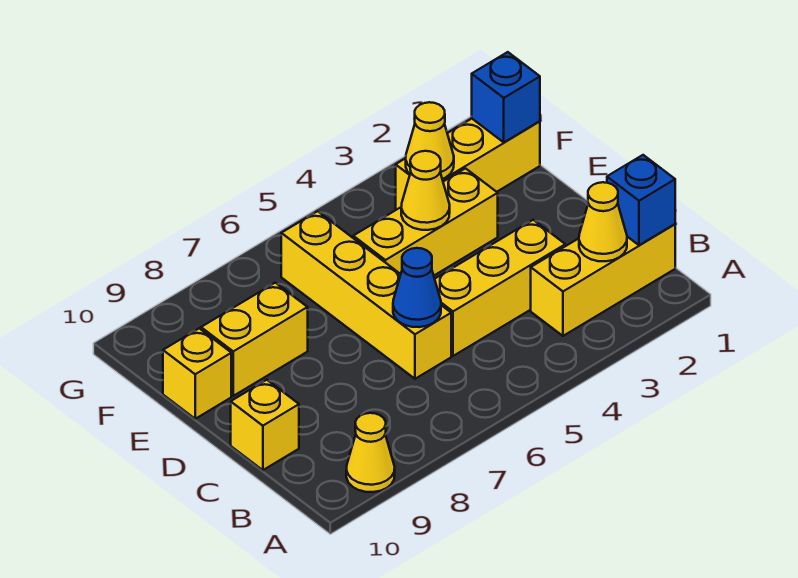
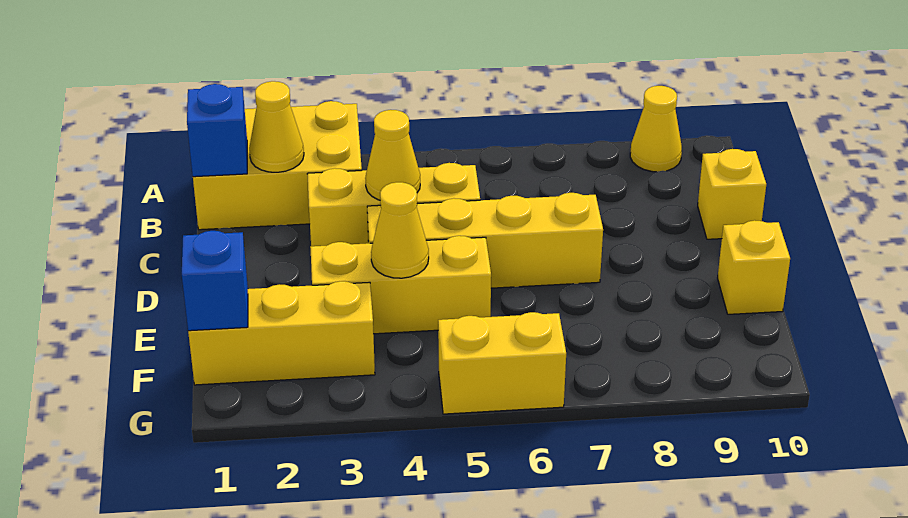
yellow 1x3 brick [531,224,675,336] -> yellow 2x3 brick [193,101,362,230]
yellow 1x4 brick [281,211,451,379] -> yellow 1x4 brick turned to [367,193,603,288]
blue 1x1 cone [393,248,441,327] -> none
yellow 1x2 brick [201,283,308,396] -> yellow 1x2 brick moved to [438,312,566,414]
yellow 1x1 cone [406,102,454,179] -> yellow 1x1 cone moved to [365,110,420,200]

